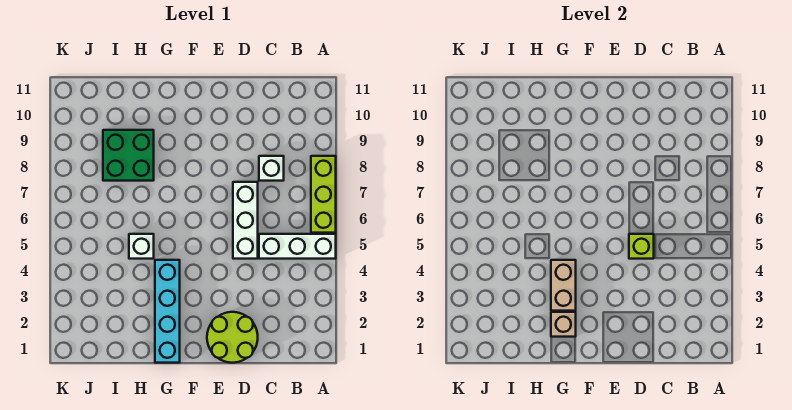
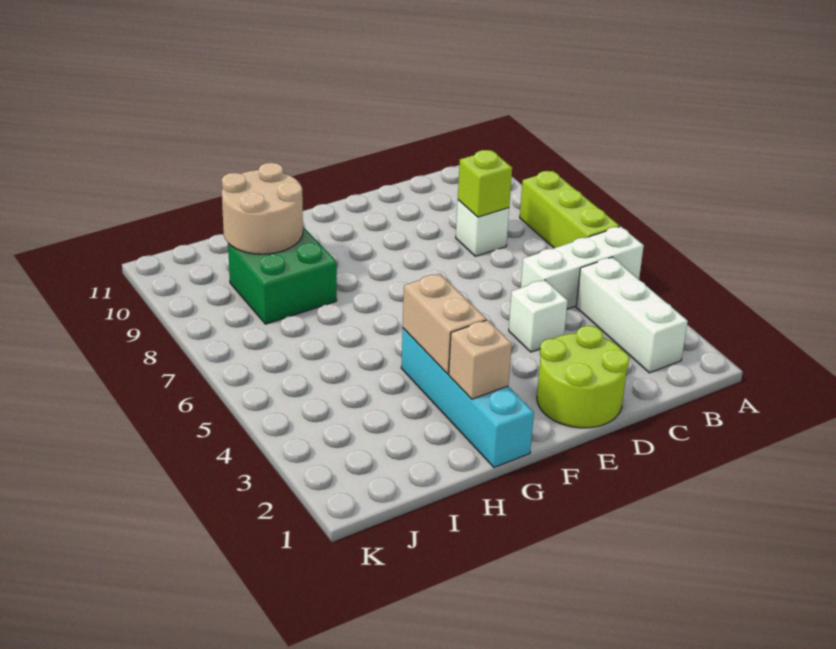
white 1x3 brick [233,182,258,259] -> white 1x3 brick moved to [576,257,688,373]
lime 1x1 brick [629,234,654,259] -> lime 1x1 brick moved to [458,150,512,217]
white 1x1 brick [129,234,154,259] -> white 1x1 brick moved to [509,280,568,352]
none -> tan 2x2 round brick [222,163,303,254]

